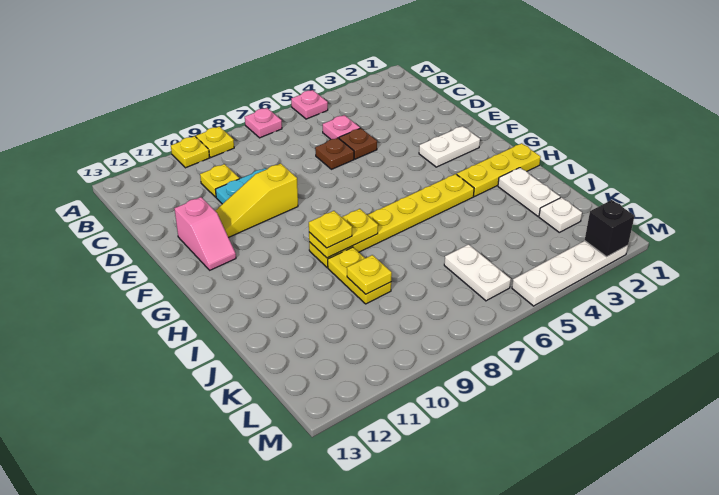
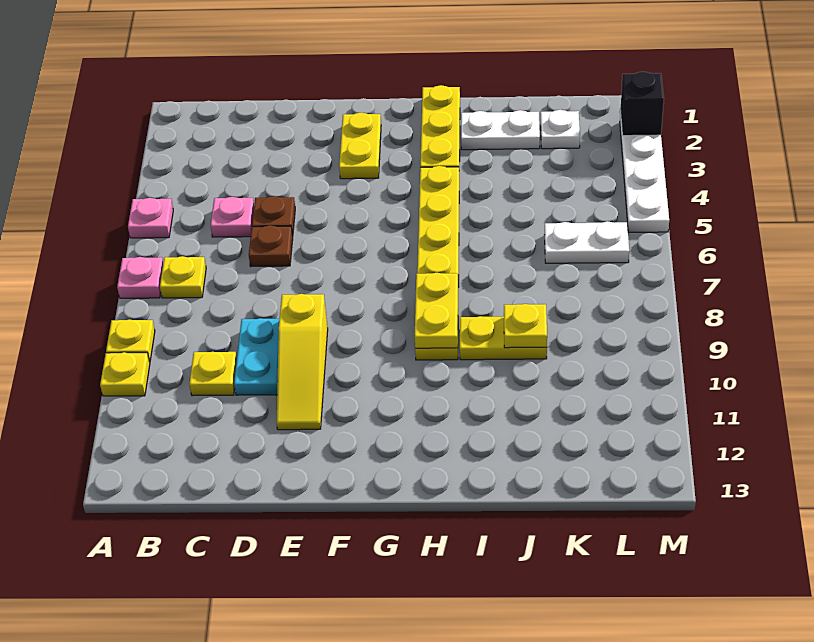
pink 1x2 slope [175,197,236,270] -> none
white 1x2 plate [419,126,480,167] -> yellow 1x2 plate [339,113,381,179]
yellow 1x1 plate [309,211,352,248] -> yellow 1x1 plate moved to [160,256,206,298]

